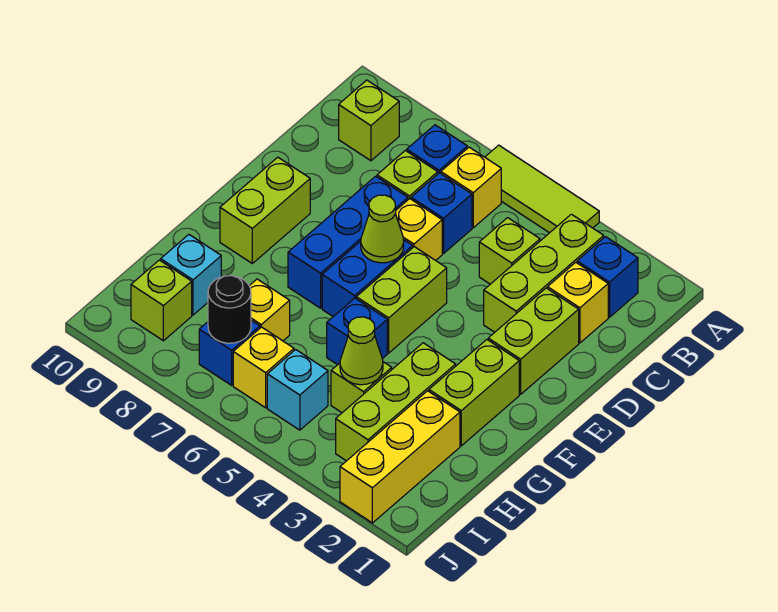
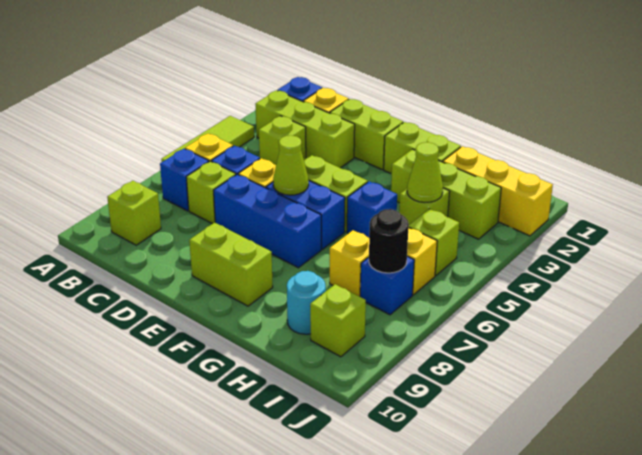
cyan 1x1 brick [161,235,221,315] -> cyan 1x1 round brick [287,271,326,334]
cyan 1x1 brick [267,350,328,430] -> lime 1x1 brick [408,209,459,276]

